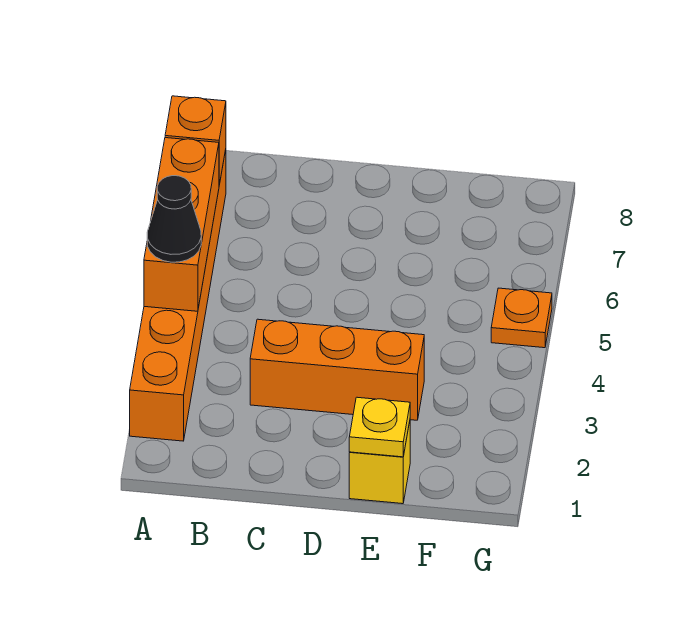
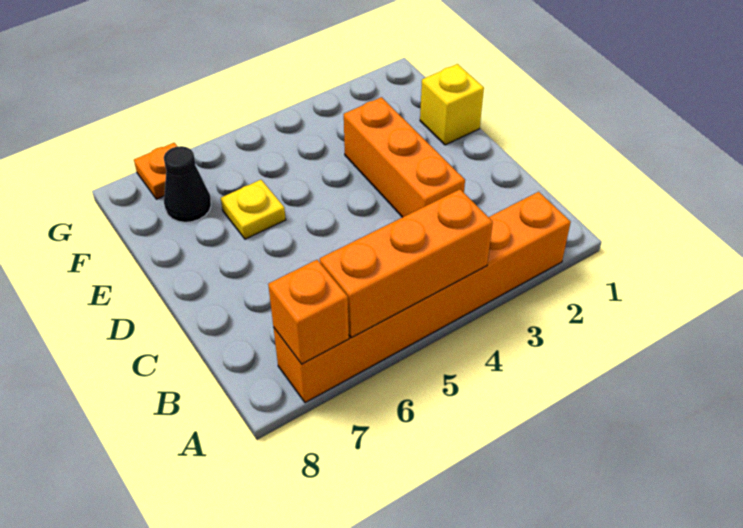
black 1x1 cone [147,176,201,262] -> black 1x1 cone moved to [164,146,211,222]
yellow 1x1 plate [349,397,410,457] -> yellow 1x1 plate moved to [221,180,286,239]
orange 1x1 plate [491,288,552,348] -> orange 1x1 plate moved to [134,143,178,199]

